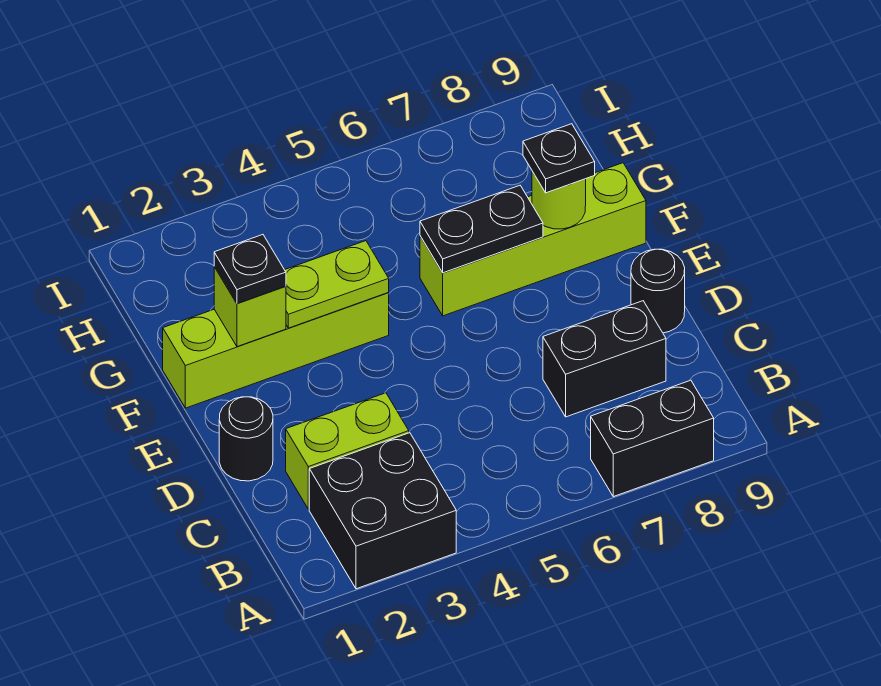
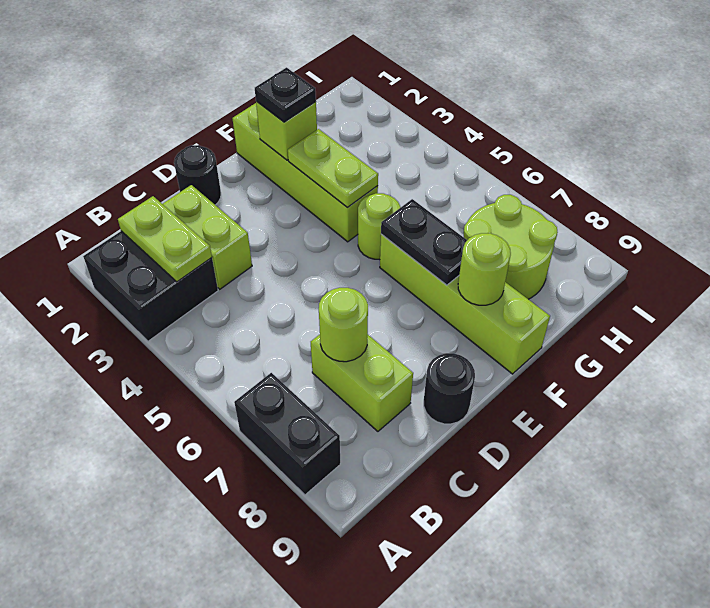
none -> lime 1x2 plate [118,196,212,282]
black 1x2 brick [543,301,666,417] -> lime 1x2 brick [311,335,413,431]
none -> lime 1x1 round brick [319,288,368,362]
none -> lime 1x1 round brick [358,193,401,260]
black 1x1 plate [523,124,595,193] -> none
none -> lime 2x2 round brick [463,195,558,299]

